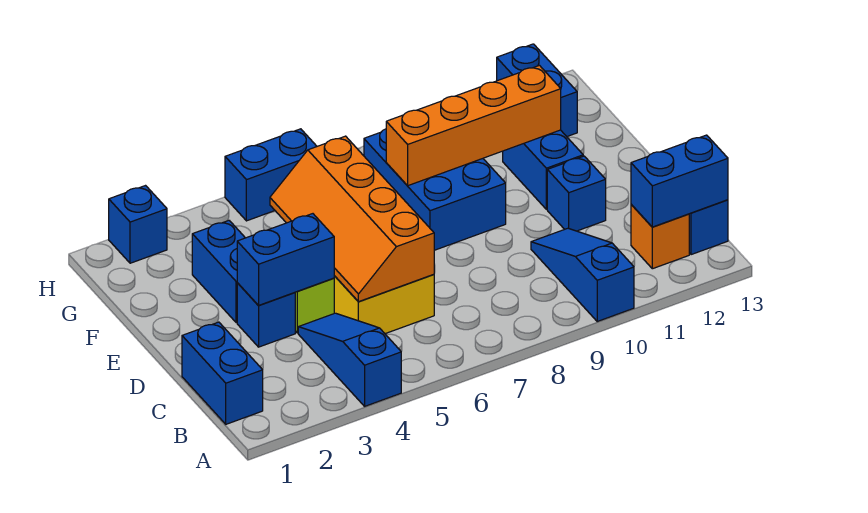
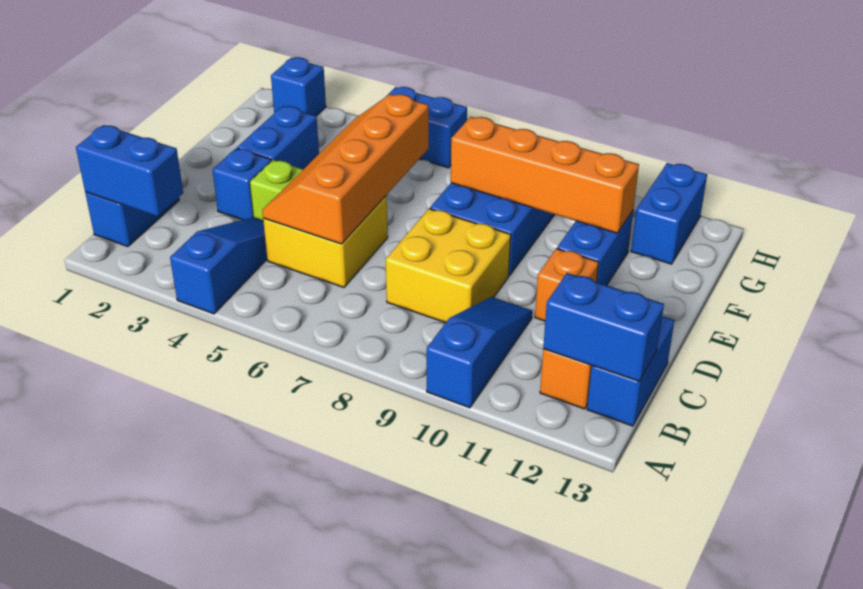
none -> yellow 2x2 brick [386,209,511,323]
blue 1x2 brick [237,214,334,305] -> blue 1x2 brick moved to [76,125,183,216]
blue 1x1 brick [547,156,606,231] -> orange 1x1 brick [535,249,599,321]

